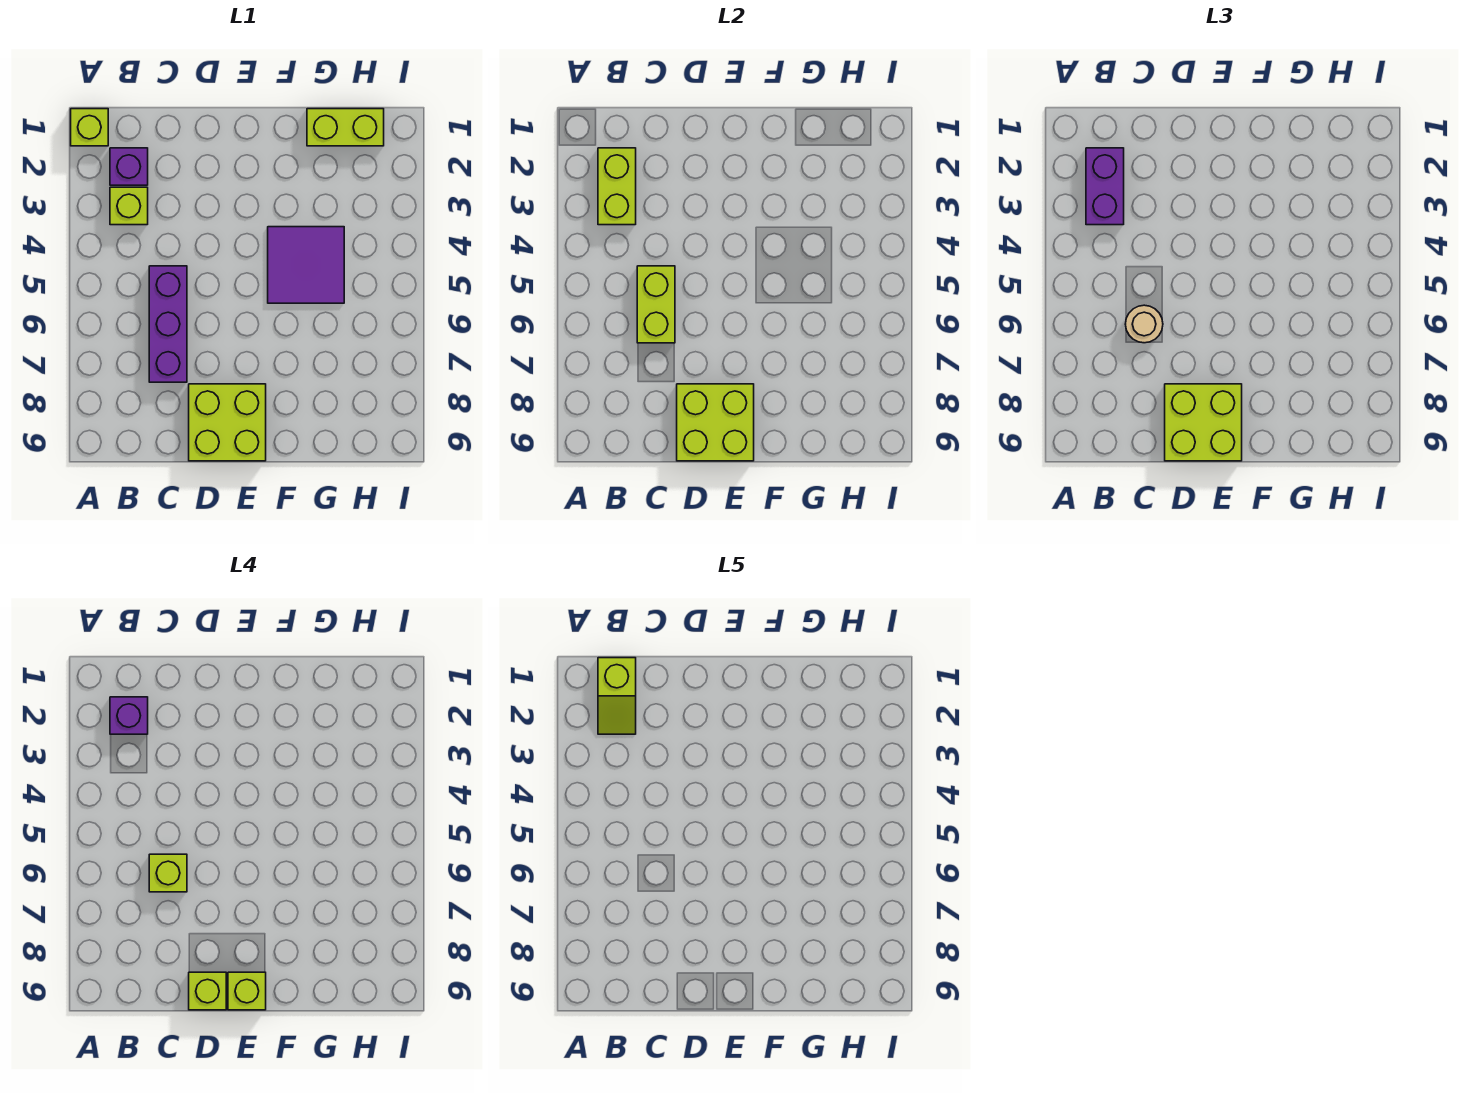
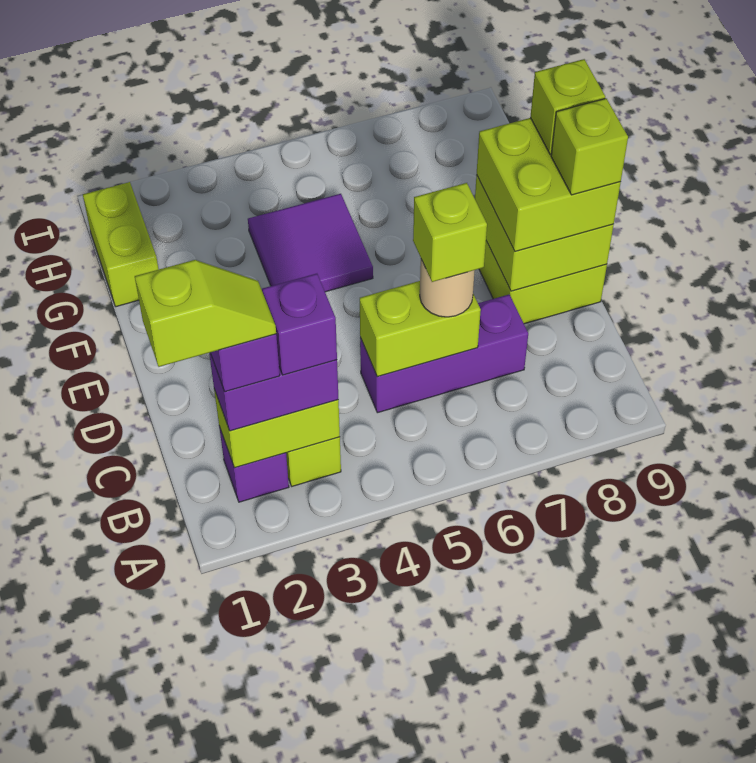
lime 1x1 brick [71,109,108,146] -> none
none -> purple 1x1 brick [262,274,337,375]

